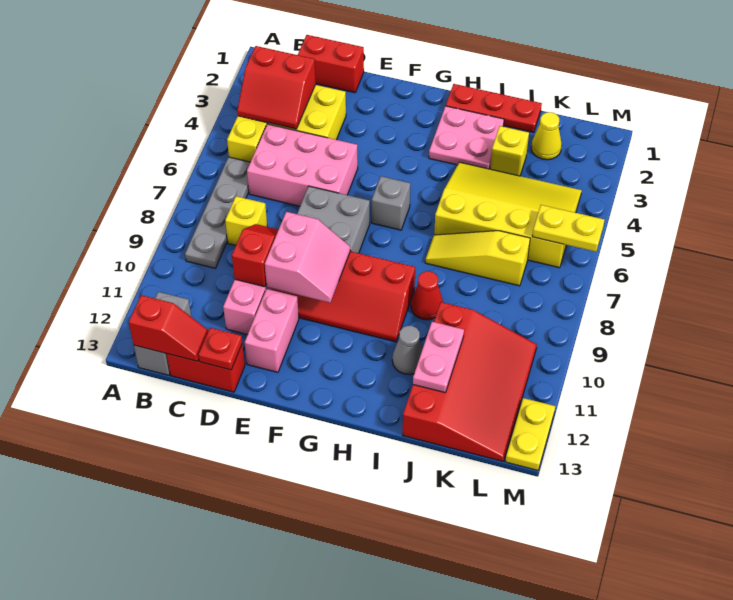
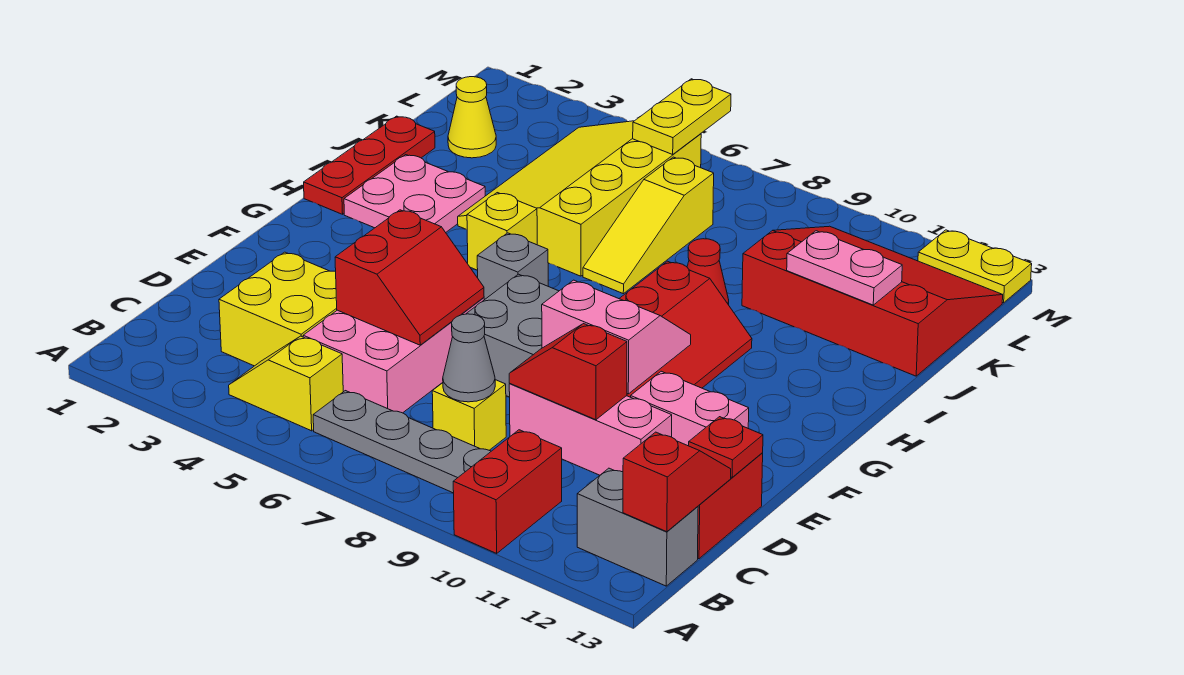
red 2x2 slope [237,46,316,129] -> red 2x2 slope moved to [335,210,484,345]
red 1x2 brick [298,35,364,93] -> red 1x2 brick moved to [453,430,562,553]
grey 1x1 cone [392,326,423,374] -> grey 1x1 cone moved to [443,314,495,402]
yellow 1x1 brick [490,126,529,176] -> yellow 1x1 brick moved to [467,193,537,270]

